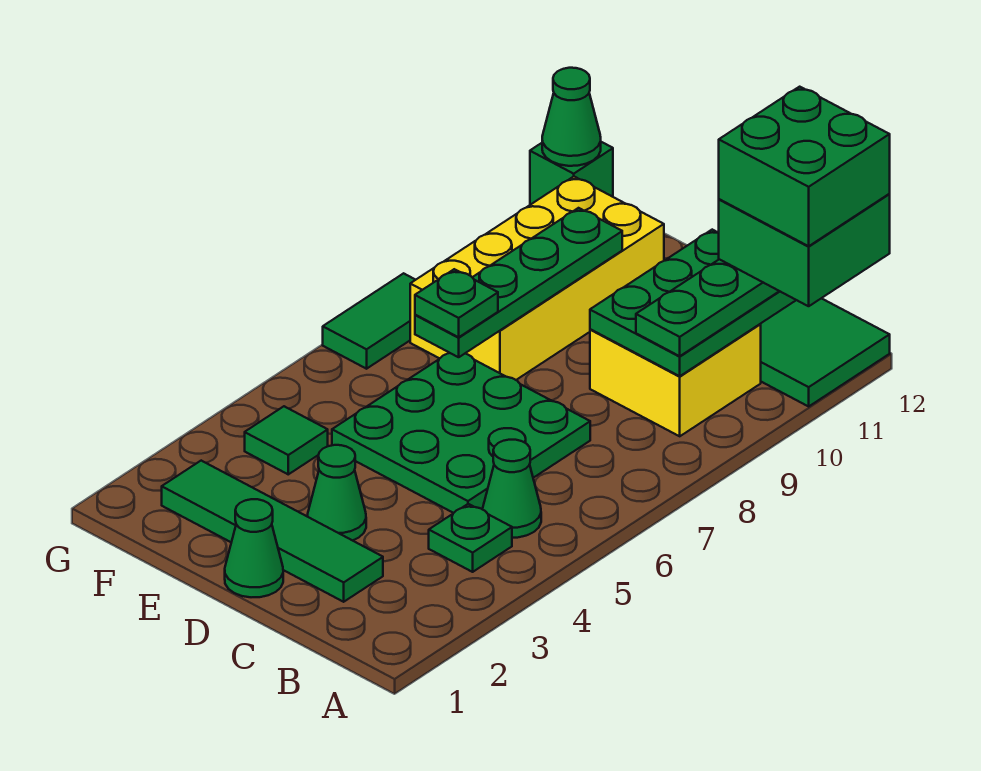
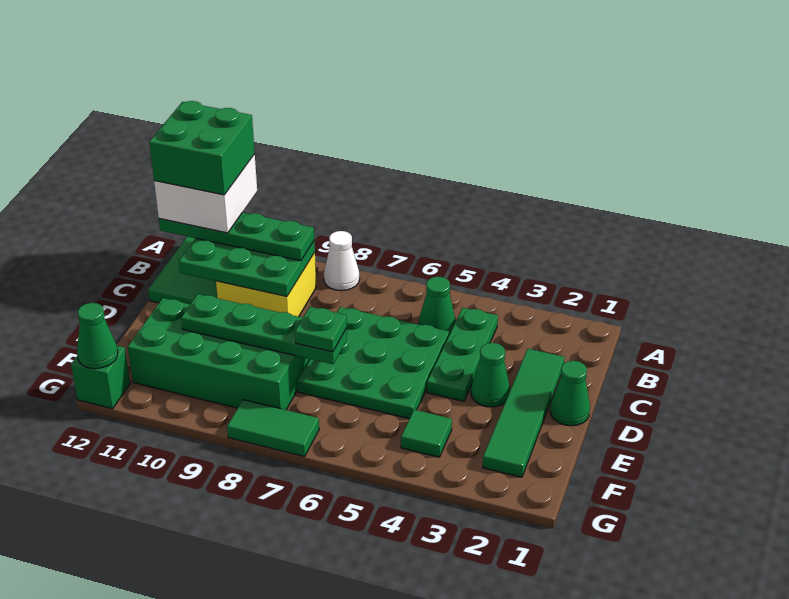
none -> white 1x1 cone [324,231,360,291]
green 2x2 brick [719,194,890,306] -> white 2x2 brick [154,154,257,233]
green 1x1 plate [429,504,512,572] -> green 1x3 plate [427,308,498,401]
yellow 2x4 brick [410,177,664,380] -> green 2x4 brick [128,298,310,410]

